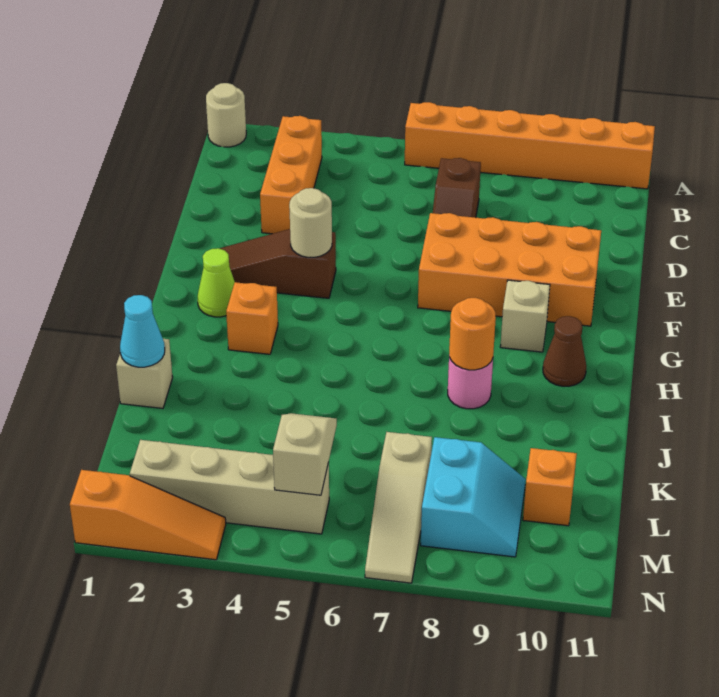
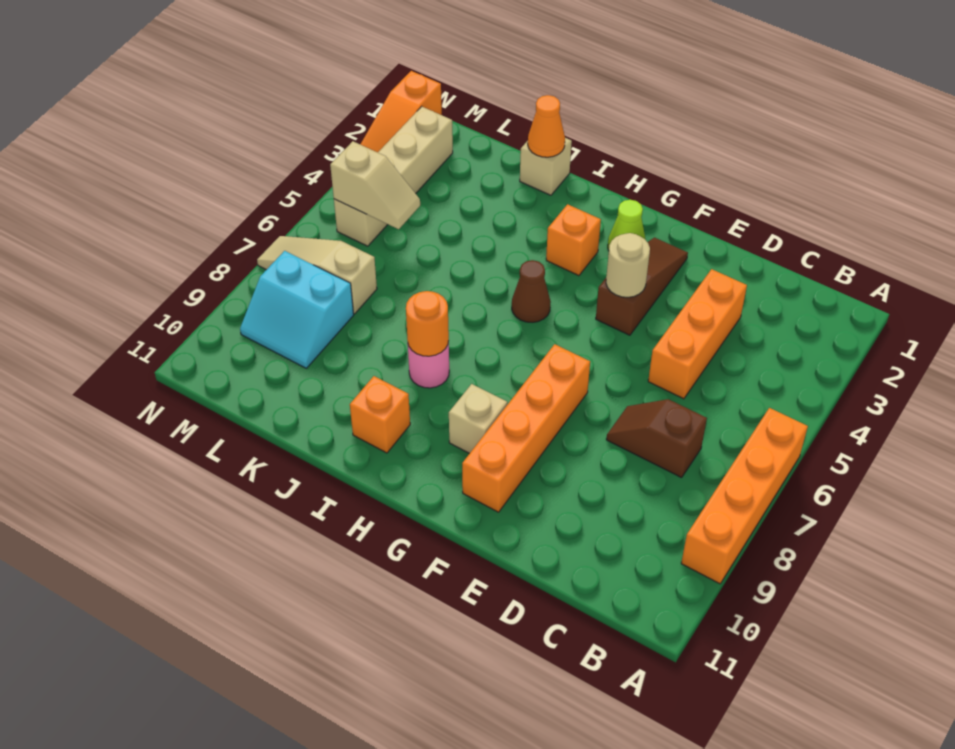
tan 1x1 round brick [206,83,246,147] -> none
orange 1x6 brick [405,102,655,189] -> orange 1x4 brick [681,408,808,584]
orange 1x3 brick [260,116,322,234] -> orange 1x3 brick turned to [648,269,747,399]
orange 2x4 brick [418,213,601,326] -> orange 1x4 brick [462,344,590,512]
brown 1x1 cone [543,316,586,386] -> brown 1x1 cone moved to [512,260,551,322]
cyan 1x1 cone [120,295,165,367] -> orange 1x1 cone [528,95,565,157]
orange 1x1 brick [523,448,577,526] -> orange 1x1 brick moved to [350,376,410,453]

